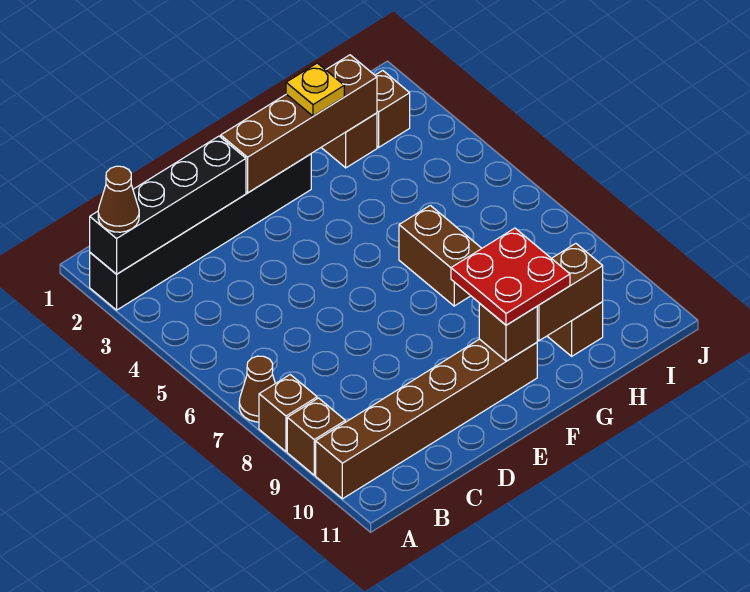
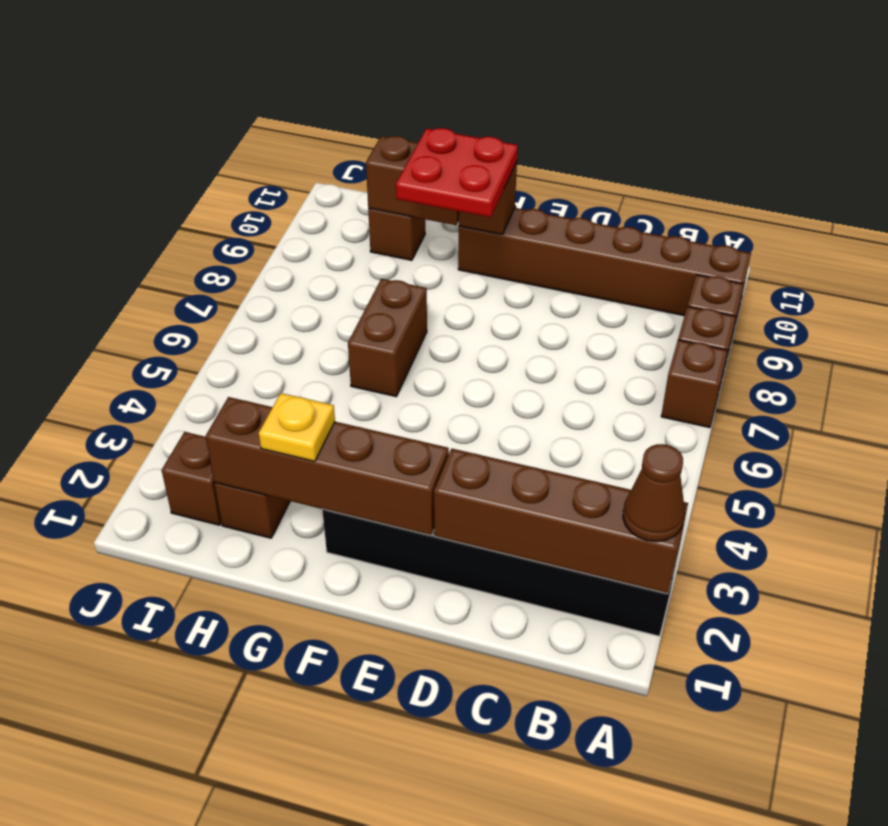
black 1x4 brick [90,136,246,274] -> brown 1x4 brick [434,449,688,594]
brown 1x1 cone [239,356,275,422] -> brown 1x1 brick [661,340,727,428]

